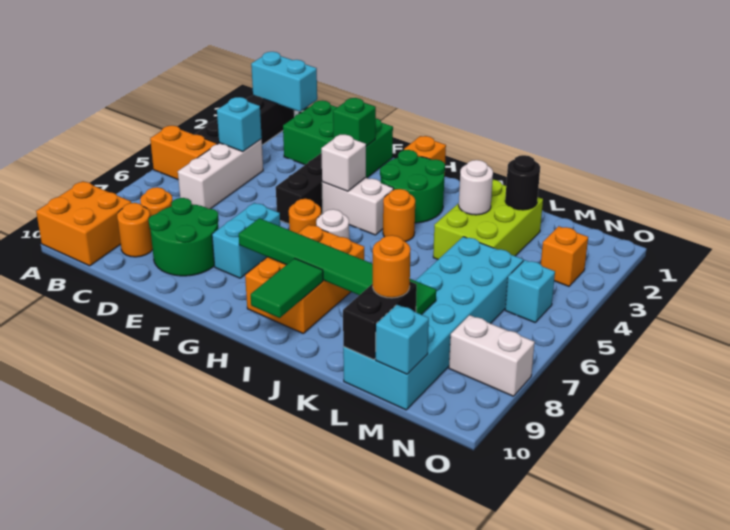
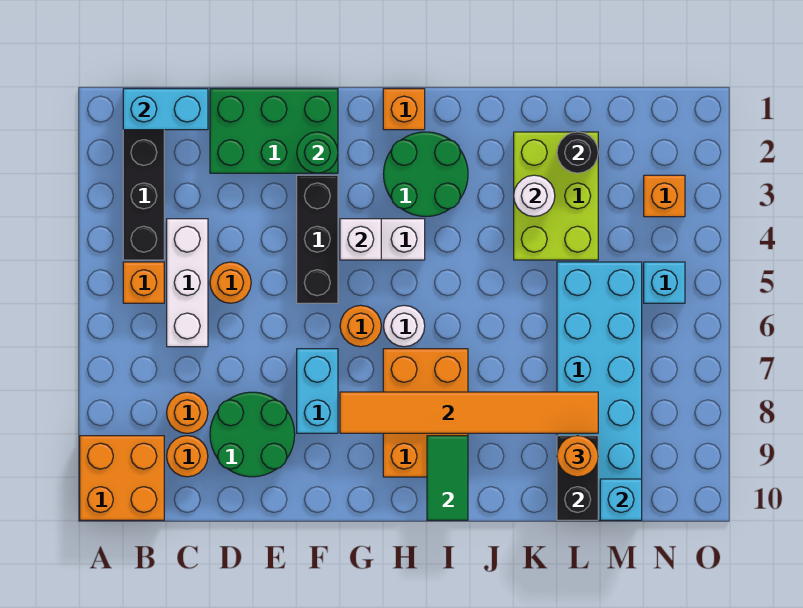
orange 1x2 brick [150,126,217,179] -> orange 1x1 brick [123,262,164,303]
cyan 1x1 brick [217,97,262,152] -> none
green 1x1 brick [333,98,376,146] -> green 1x1 round brick [297,132,338,173]
green 1x6 tile [239,218,436,315] -> orange 1x6 tile [340,392,598,433]
orange 1x1 round brick [383,189,415,242] -> orange 1x1 round brick moved to [210,262,251,303]
white 1x2 brick [449,315,535,396] -> none

